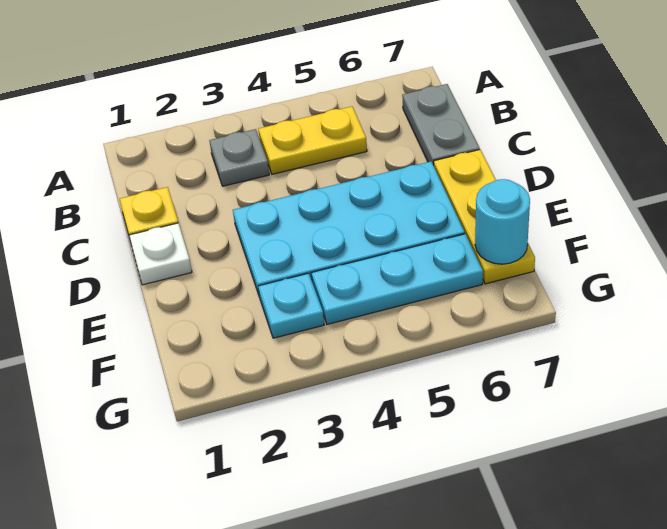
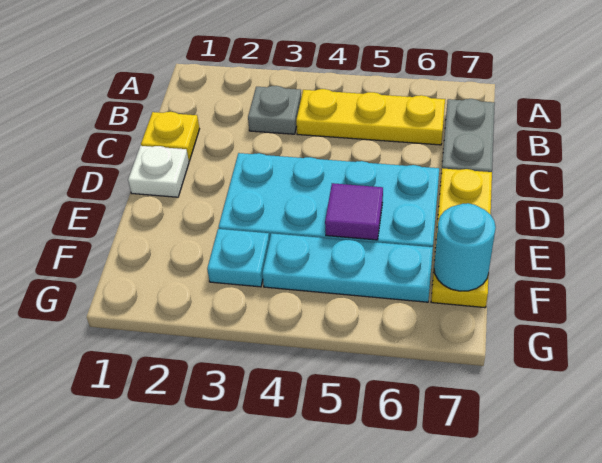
yellow 1x2 plate [258,106,367,174] -> yellow 1x3 plate [296,89,445,145]
none -> purple 1x1 tile [325,183,383,240]

